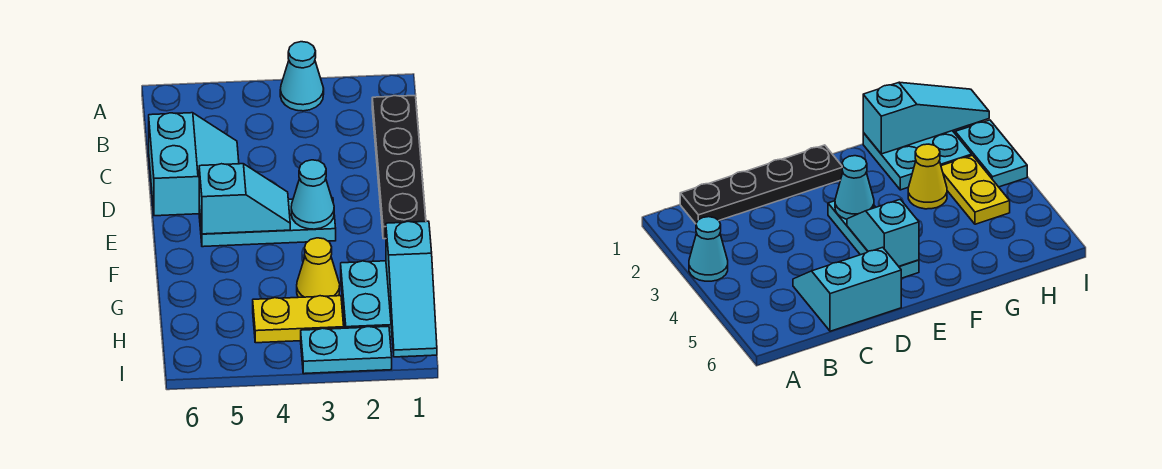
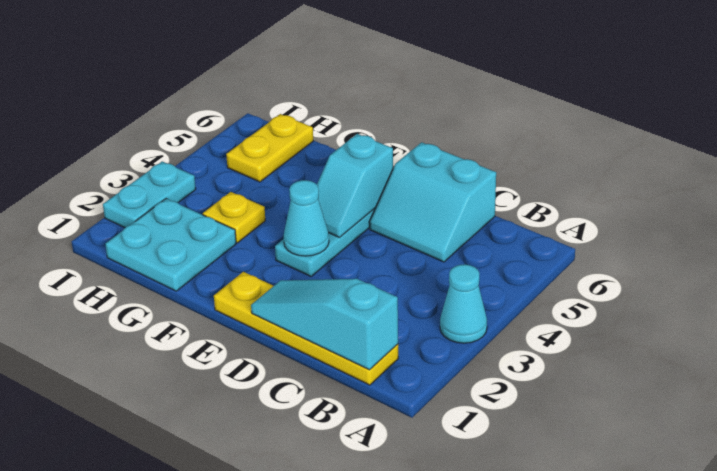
black 1x4 plate [372,95,426,239] -> yellow 1x4 plate [214,272,398,385]
cyan 1x3 slope [386,221,437,357] -> cyan 1x3 slope moved to [251,279,398,370]
yellow 1x1 cone [297,238,340,297] -> yellow 1x1 plate [203,192,265,243]
yellow 1x2 plate [253,296,344,343] -> yellow 1x2 plate moved to [226,114,313,182]

